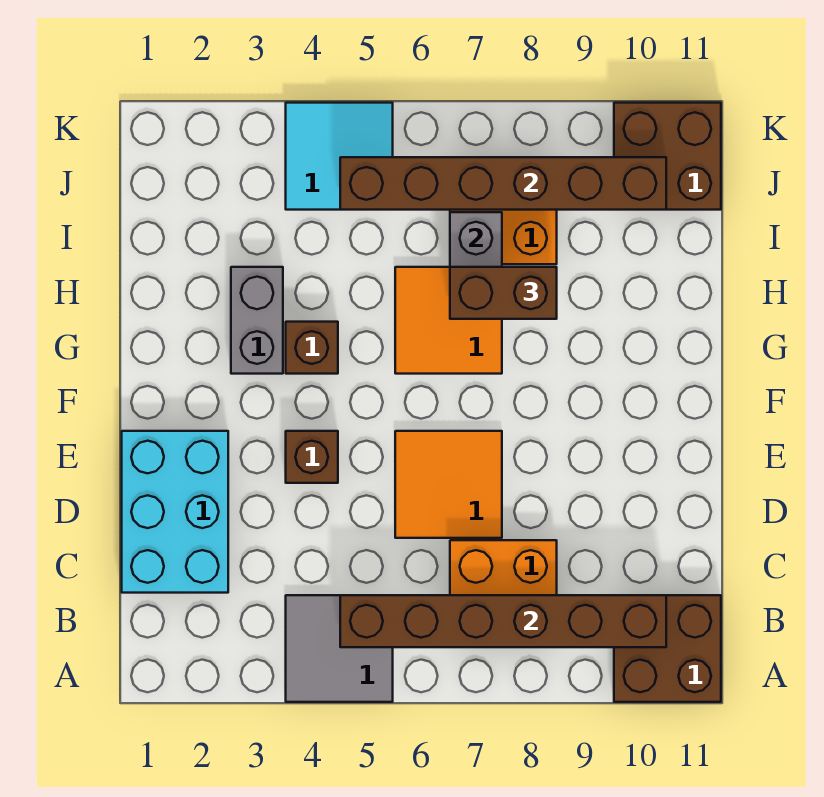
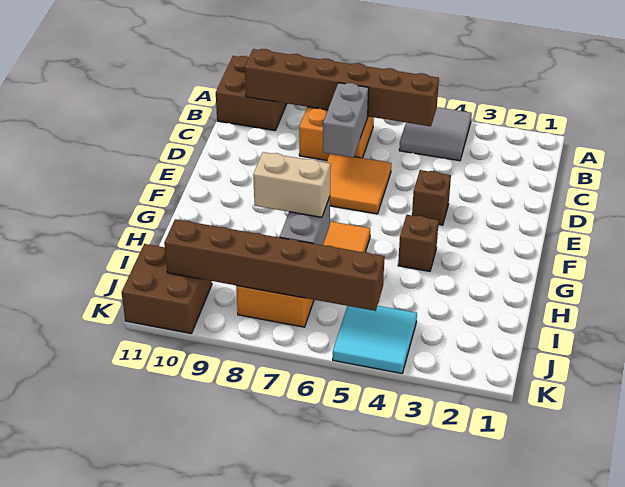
cyan 2x3 brick [122,431,228,593] -> none
grey 1x2 brick [231,267,283,374] -> grey 1x2 brick moved to [323,83,369,157]
brown 1x2 brick [450,267,557,319] -> tan 1x2 brick [253,152,331,217]

